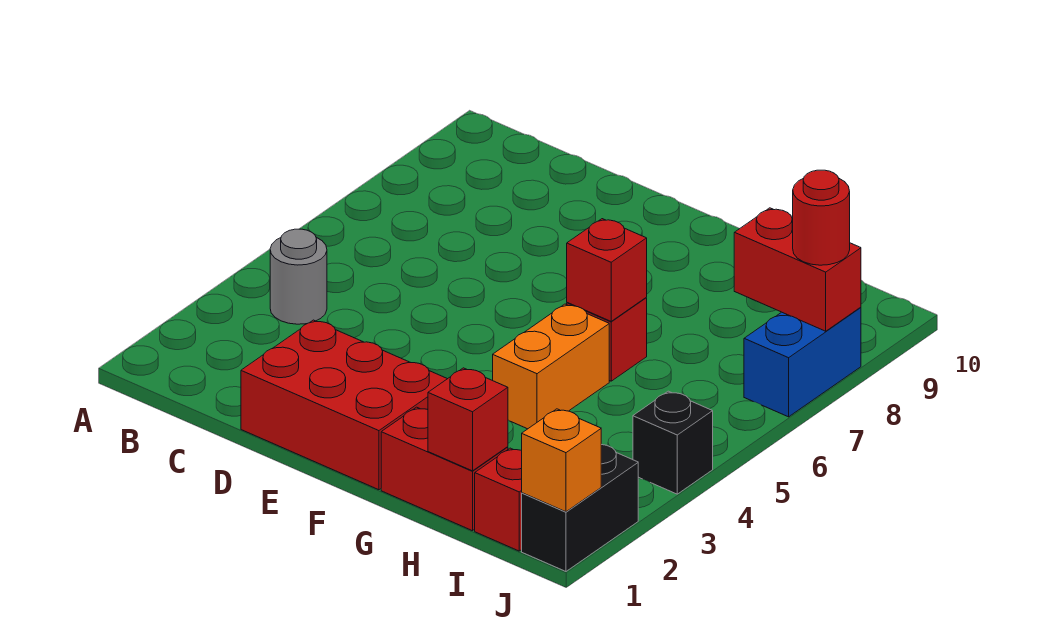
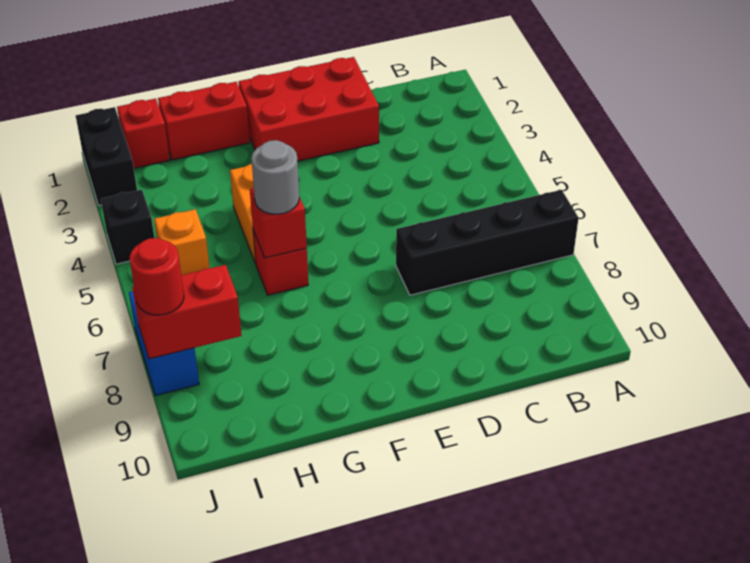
none -> black 1x4 brick [396,190,579,295]
grey 1x1 round brick [270,229,327,324] -> grey 1x1 round brick moved to [251,140,299,214]
red 1x1 brick [428,368,508,471] -> none
orange 1x1 brick [522,409,601,512] -> orange 1x1 brick moved to [154,209,210,275]

